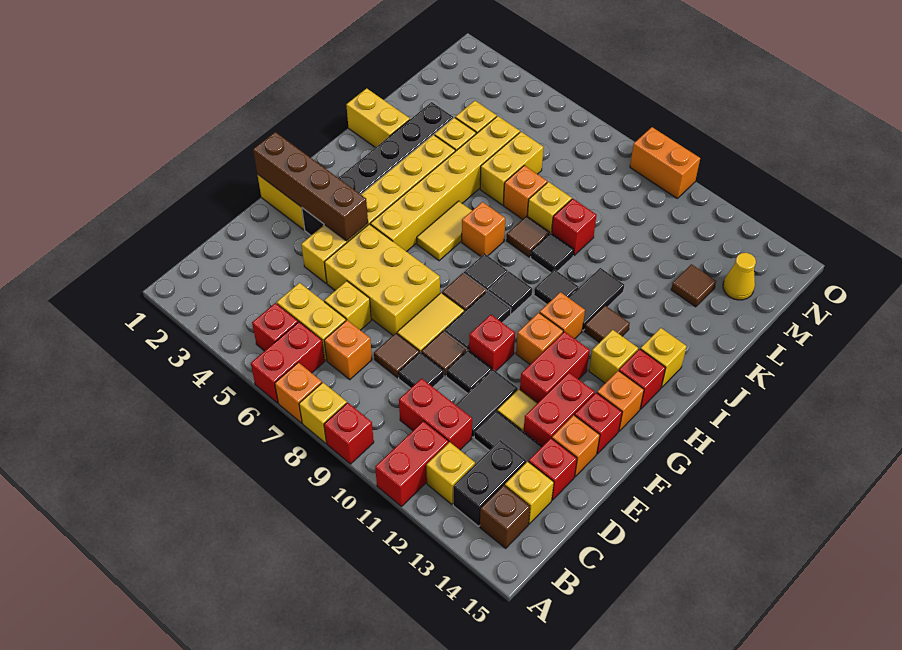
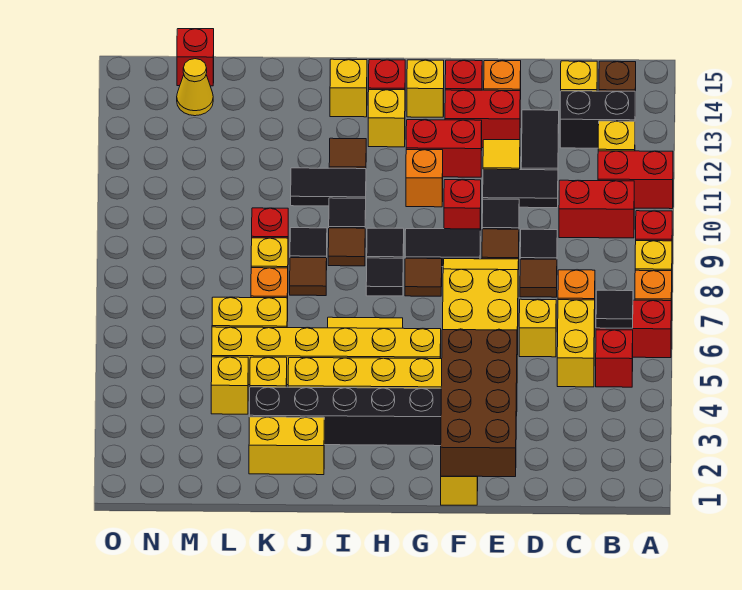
none -> black 1x1 tile [596,290,633,328]
red 1x2 brick [399,378,472,450] -> red 1x2 brick turned to [559,180,634,238]
red 1x1 brick [529,438,577,500] -> red 1x1 brick moved to [177,29,214,86]
brown 1x4 brick [253,132,368,241] -> brown 2x4 brick [441,330,517,477]
orange 1x1 brick [597,371,644,431] -> yellow 1x1 brick [407,60,444,117]
orange 1x1 brick [540,292,585,339] -> none
orange 1x1 brick [462,202,505,256] -> none
yellow 1x2 brick [346,88,410,148] -> yellow 1x2 brick turned to [249,417,324,475]
brown 1x1 tile [671,264,716,307] -> brown 1x1 tile moved to [328,228,365,266]
orange 1x2 brick [630,127,700,198] -> none

